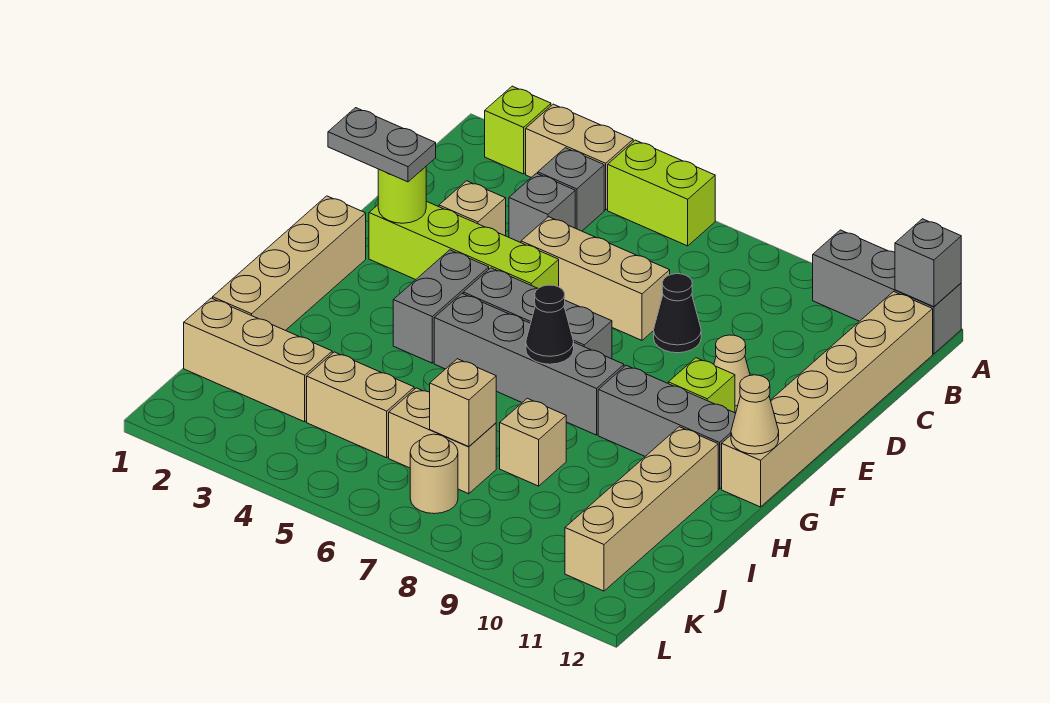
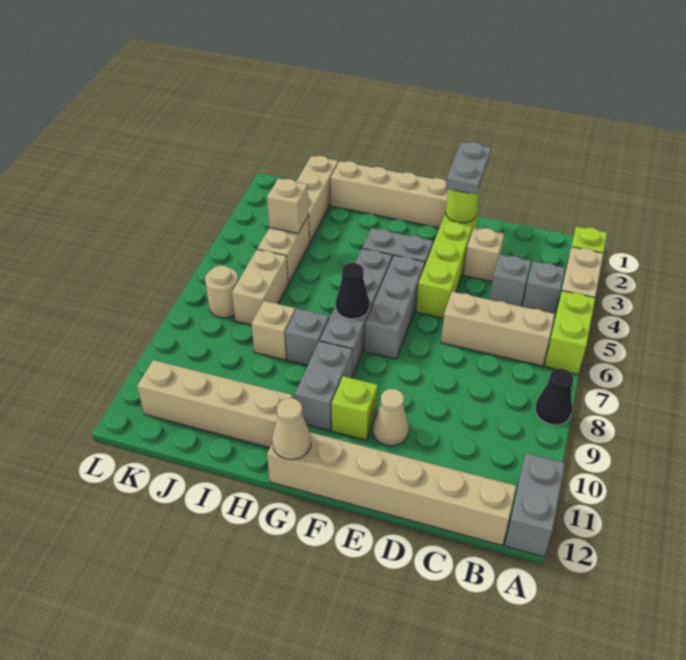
grey 1x3 brick [813,230,961,354] -> grey 1x2 brick [505,453,565,557]
grey 1x1 brick [895,219,961,307] -> grey 1x1 brick moved to [285,309,329,365]
tan 1x3 brick [521,217,670,340] -> tan 1x3 brick turned to [441,292,555,366]
black 1x1 cone [654,274,701,353] -> black 1x1 cone moved to [535,369,574,425]
grey 1x3 brick [598,365,736,489] -> grey 1x2 brick [295,341,353,431]
tan 1x1 brick [430,359,496,447] -> tan 1x1 brick moved to [267,178,309,234]

